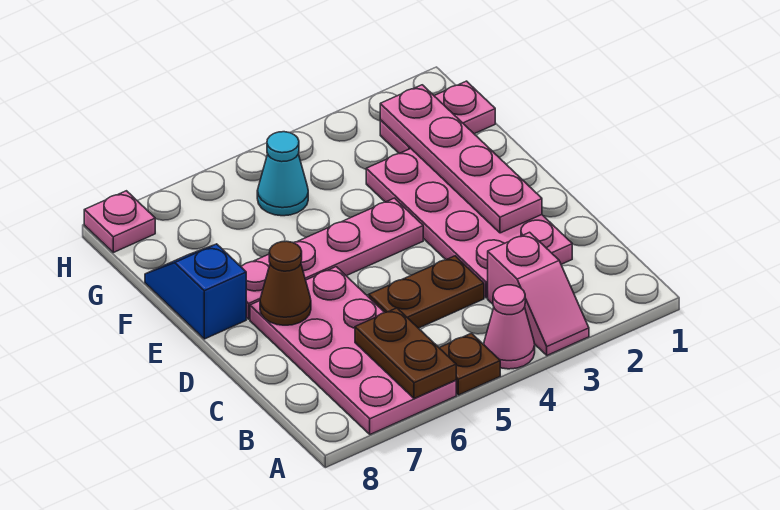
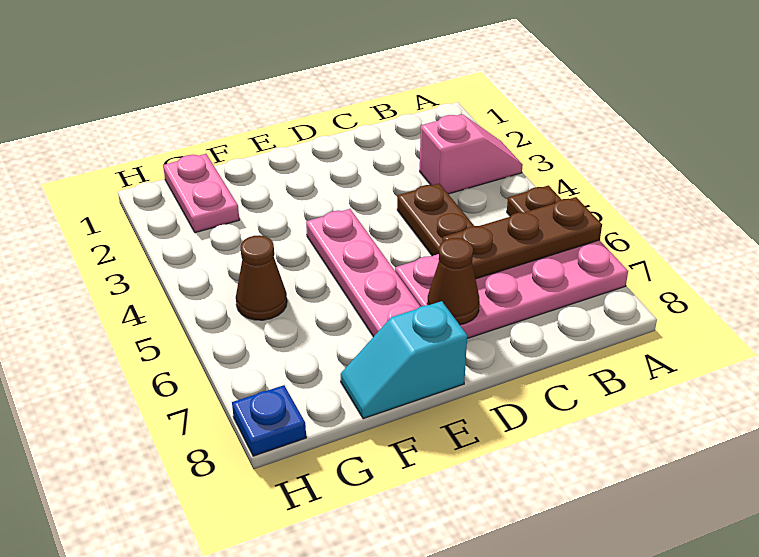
pink 1x1 cone [484,285,535,369] -> none
brown 1x2 plate [355,308,456,399] -> brown 1x3 plate [443,197,602,279]
pink 2x4 plate [366,149,572,298] -> none
pink 1x4 plate [380,85,542,233] -> none
blue 1x2 slope [145,244,246,339] -> cyan 1x2 slope [341,301,467,419]
cyan 1x1 cone [257,132,308,216] -> brown 1x1 cone [236,235,287,320]
pink 1x1 plate [84,191,155,252] -> blue 1x1 plate [232,385,306,456]

